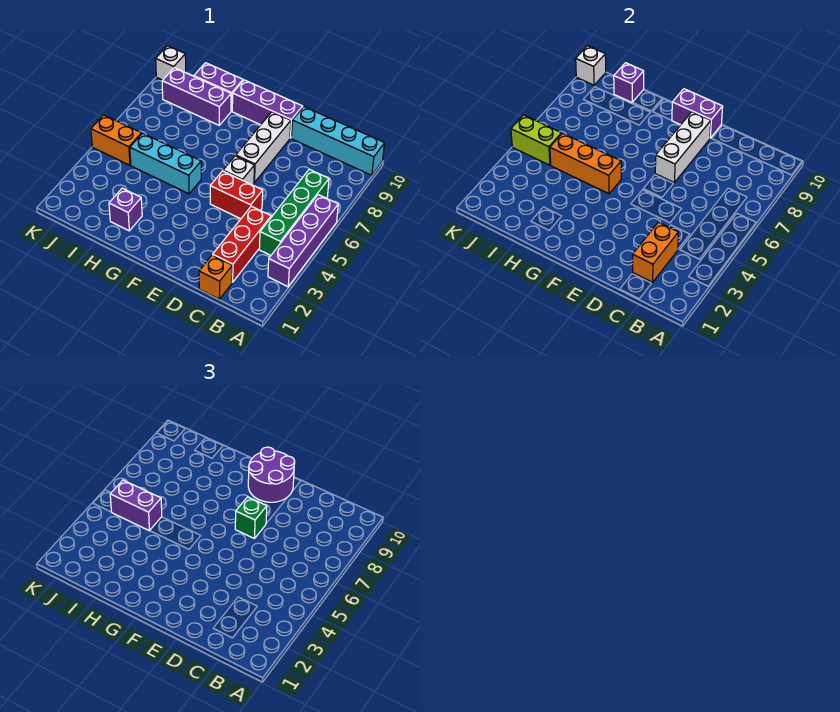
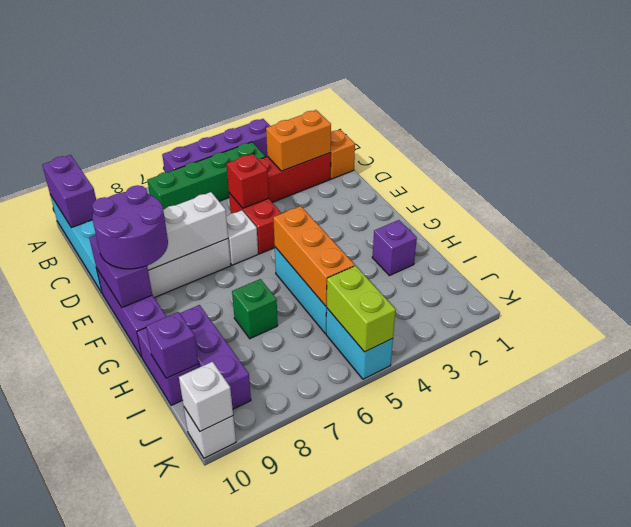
none -> red 1x1 brick [227,154,269,208]
green 1x1 brick [235,497,267,539] -> green 1x1 brick moved to [232,279,278,339]
purple 1x2 brick [110,480,162,531] -> purple 1x2 brick moved to [42,155,96,228]
orange 1x2 brick [91,115,142,165] -> cyan 1x2 brick [326,308,393,379]

